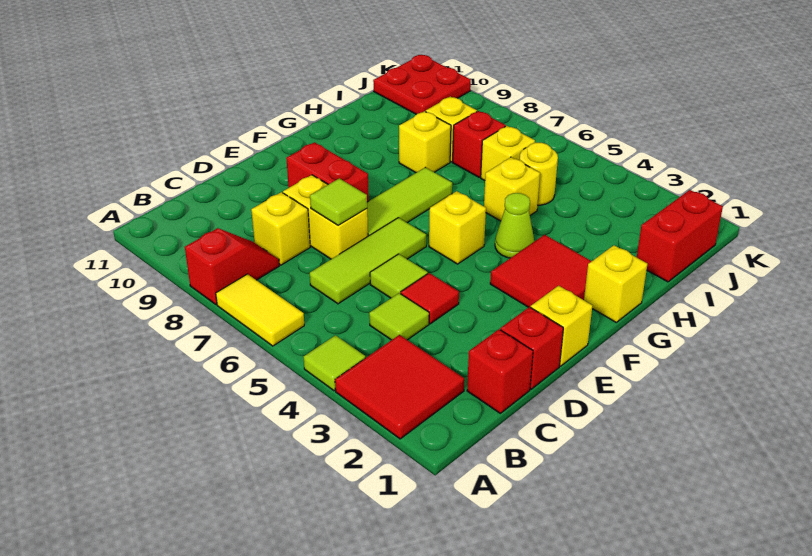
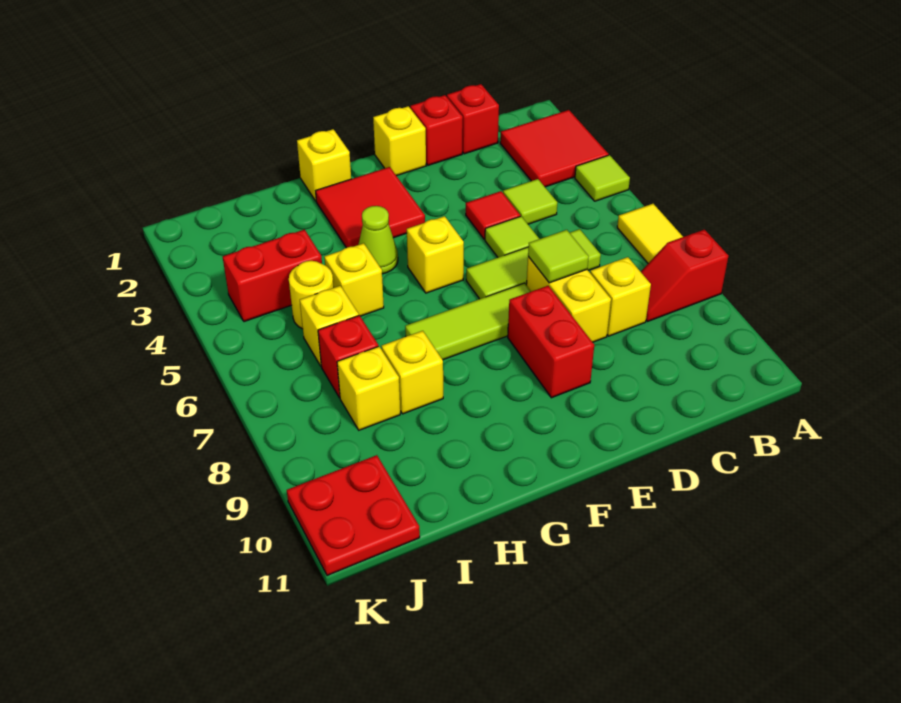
red 1x2 brick [637,190,723,282] -> red 1x2 brick moved to [223,230,322,322]

